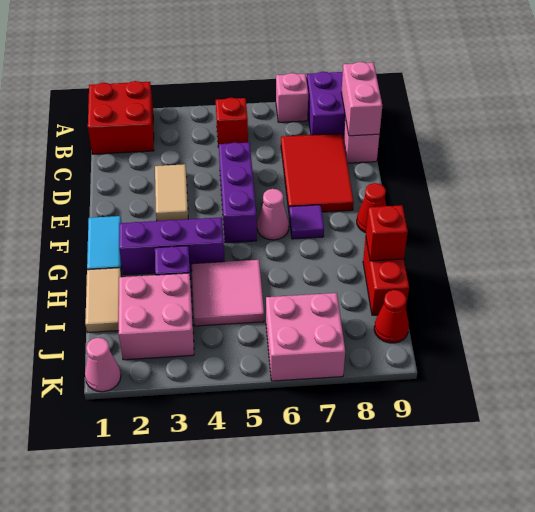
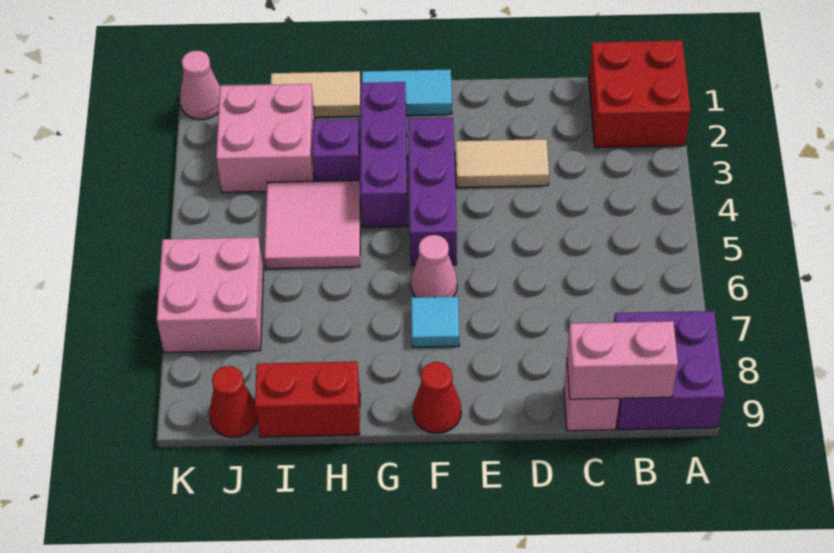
pink 1x1 brick [276,73,308,122] -> none
red 1x1 brick [216,98,248,147] -> none
red 2x3 tile [281,133,354,212] -> none
purple 1x3 brick [219,142,257,243] -> purple 1x3 brick turned to [408,118,457,266]
purple 1x1 tile [289,205,324,239] -> cyan 1x1 tile [411,297,459,347]
red 1x1 brick [366,205,408,261] -> none

